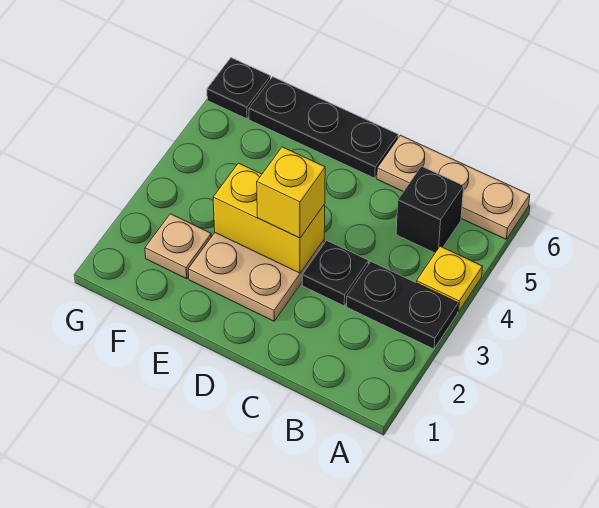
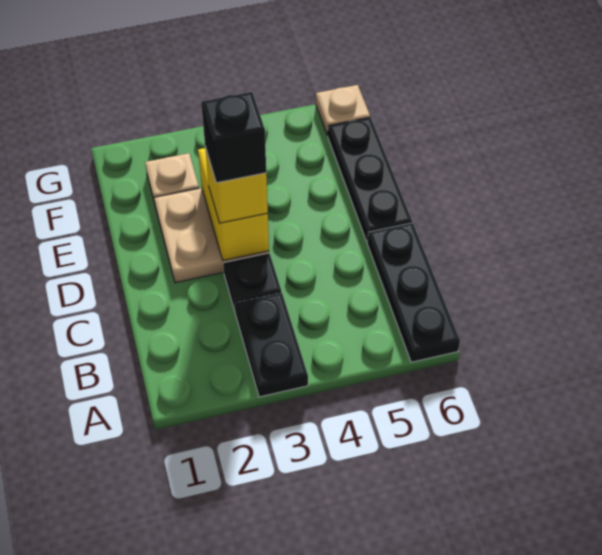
yellow 1x1 plate [416,246,483,312] -> none
tan 1x3 plate [377,135,530,239] -> black 1x3 plate [367,223,460,362]
black 1x1 brick [396,166,464,253] -> black 1x1 brick moved to [201,92,266,183]
black 1x1 plate [207,58,271,119] -> tan 1x1 plate [316,85,370,136]

